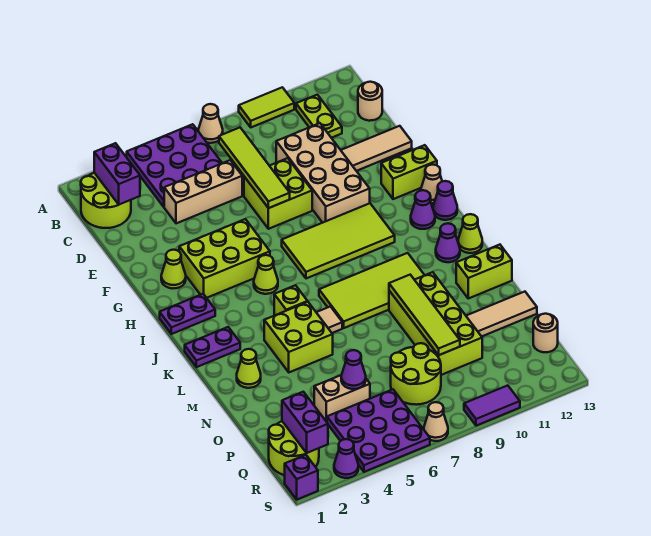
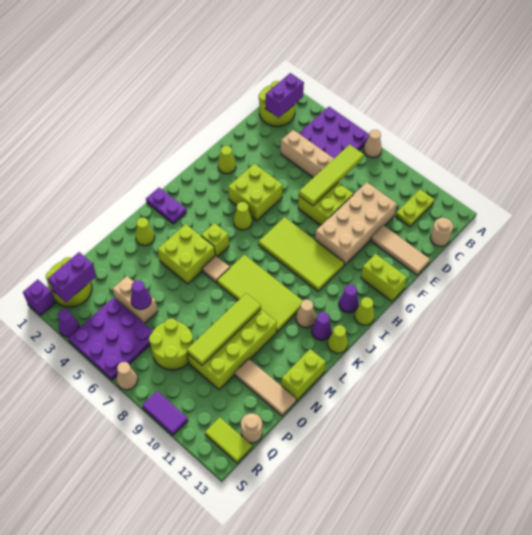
lime 1x2 tile [239,87,294,127] -> lime 1x2 tile moved to [205,417,252,463]
lime 2x3 brick [179,219,270,298] -> lime 2x2 brick [228,164,283,221]
tan 1x1 cone [421,165,442,203] -> tan 1x1 cone moved to [296,300,316,328]
purple 1x2 plate [160,294,215,334] -> none
purple 1x1 cone [433,181,457,220] -> lime 1x1 cone [355,297,375,325]
lime 1x2 brick [456,245,512,298] -> lime 1x2 brick turned to [281,349,326,401]

